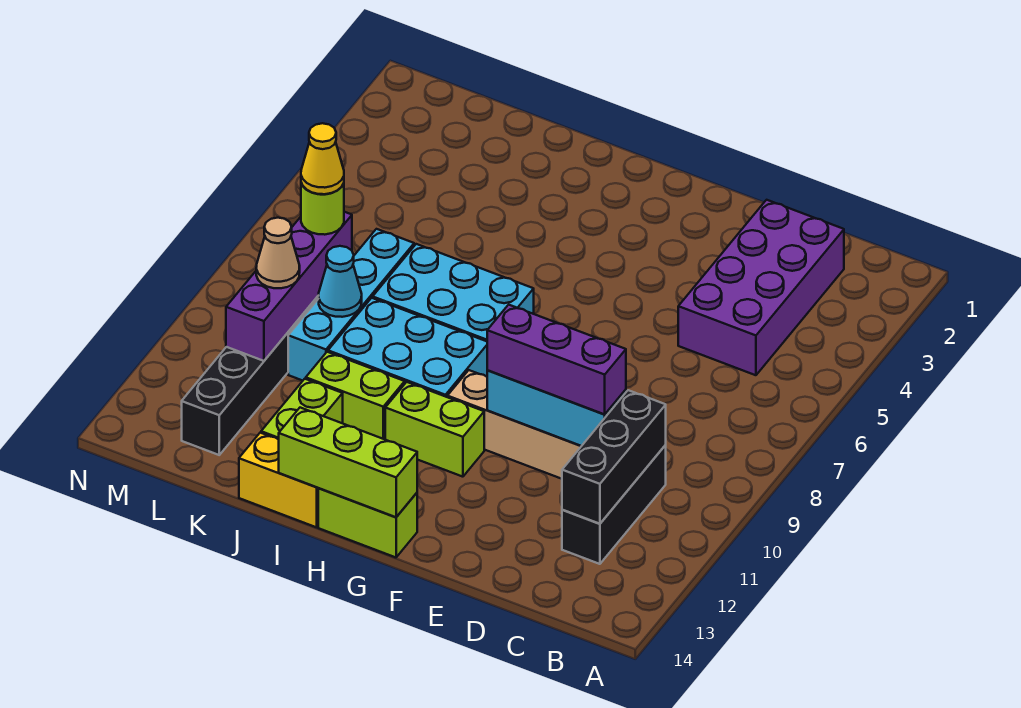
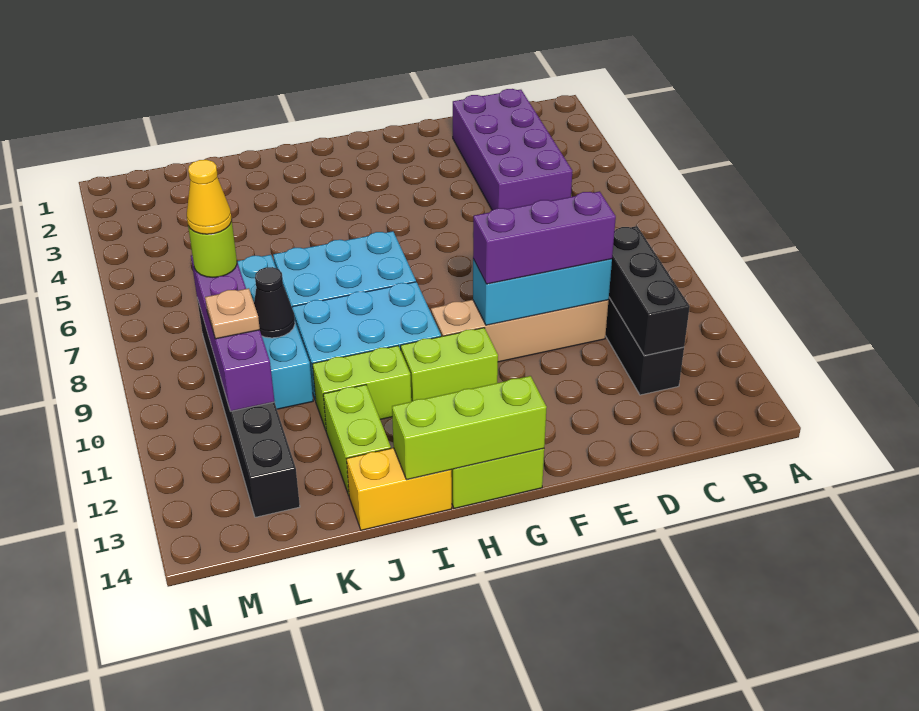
cyan 1x1 cone [318,246,362,317] -> black 1x1 cone [254,267,295,338]
tan 1x1 cone [256,218,300,288] -> tan 1x1 plate [205,288,260,339]

